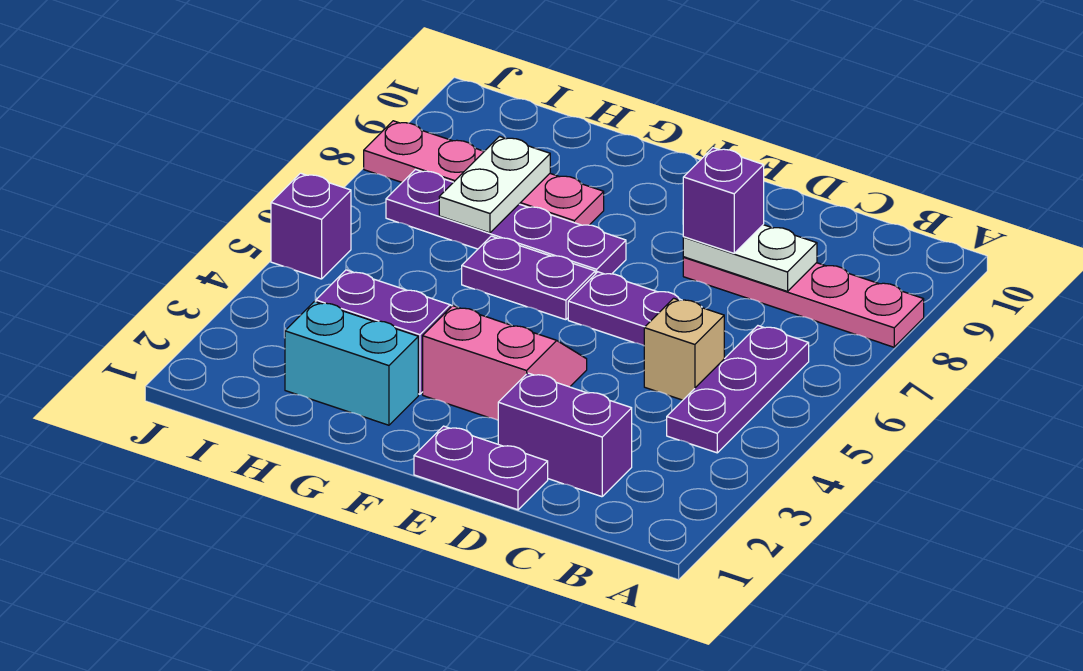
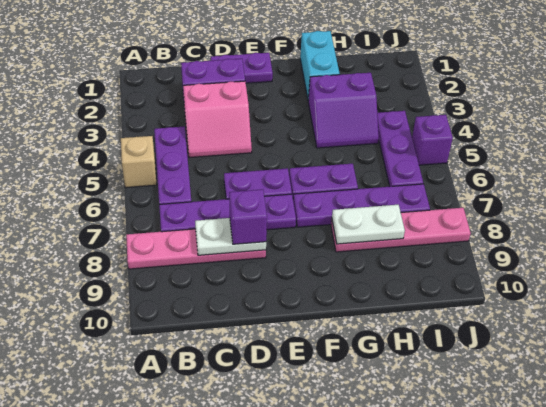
none -> purple 1x4 plate [159,194,296,232]
tan 1x1 brick [644,298,724,400] -> tan 1x1 brick moved to [121,136,157,188]
pink 2x2 slope [423,306,587,420] -> pink 2x2 slope moved to [183,81,252,158]
cyan 1x2 brick [285,302,418,425] -> cyan 1x2 brick turned to [300,31,340,99]
white 1x2 plate [439,136,550,233] -> white 1x2 plate turned to [332,205,405,244]
none -> purple 1x3 plate [377,111,423,187]

